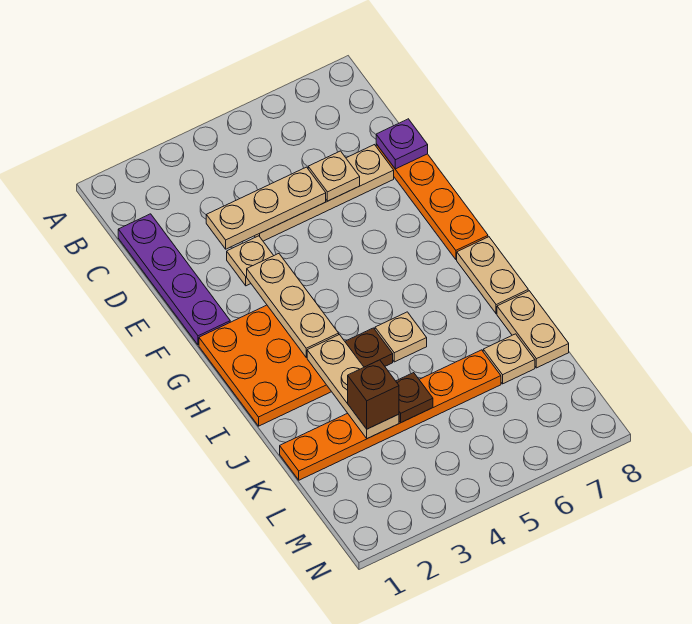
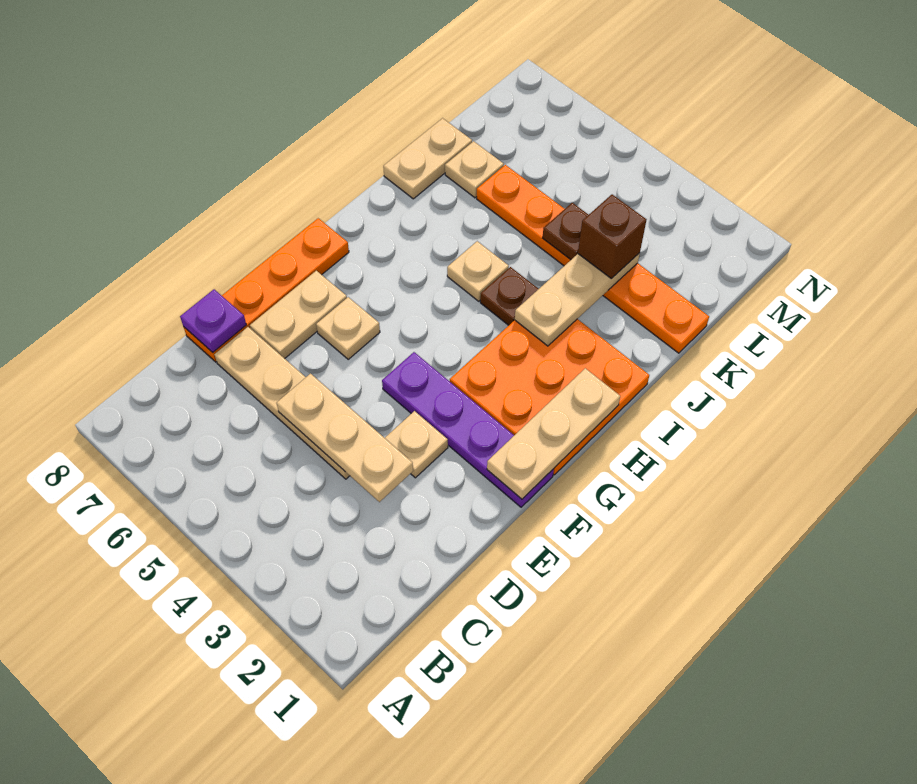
purple 1x4 plate [118,214,230,345] -> purple 1x4 plate turned to [382,352,554,507]
tan 1x1 plate [308,151,360,201] -> tan 1x1 plate moved to [316,297,380,359]
tan 1x3 plate [247,254,339,357] -> tan 1x3 plate moved to [487,368,620,499]
tan 1x2 plate [457,237,528,314] -> tan 1x2 plate moved to [250,271,347,359]

